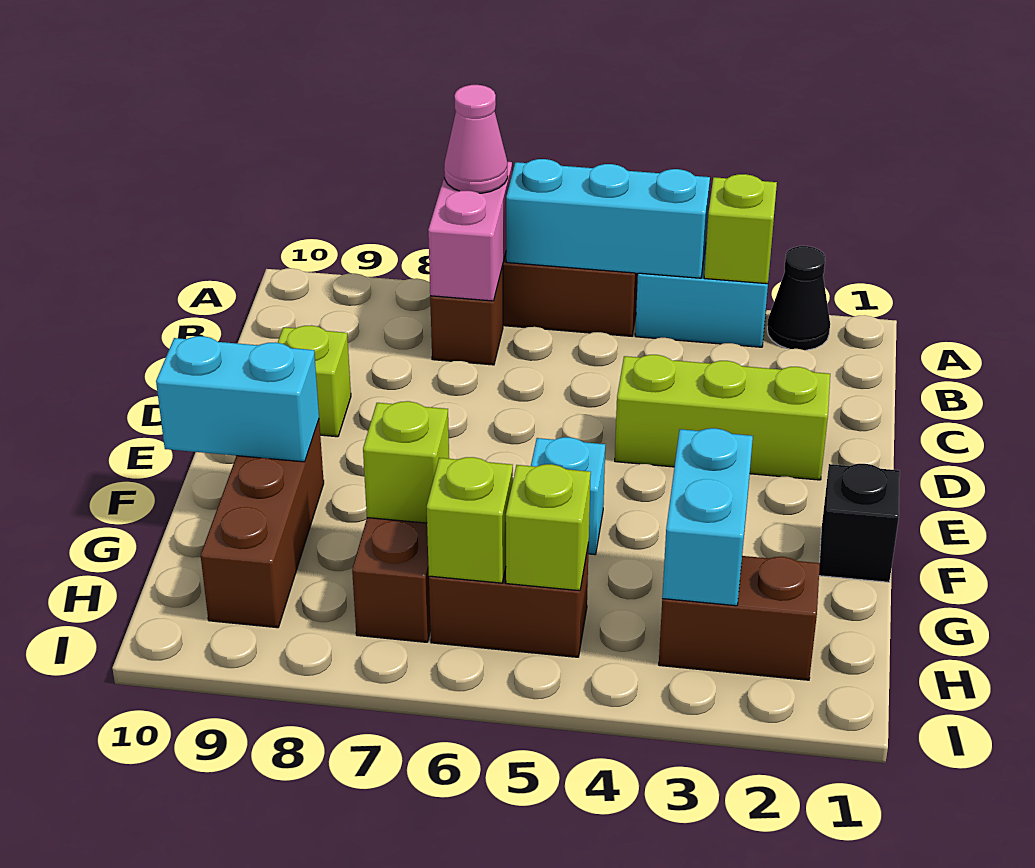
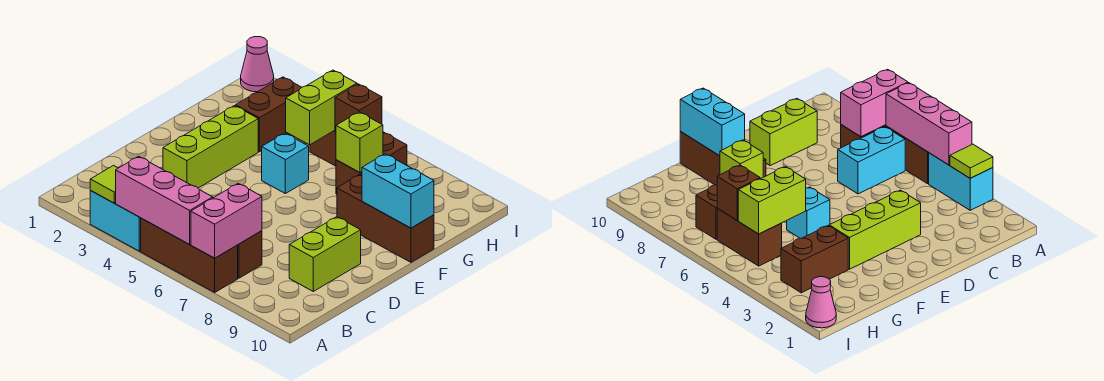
black 1x1 cone [767,246,830,350] -> none
lime 1x1 brick [704,174,777,284] -> lime 1x1 tile [90,166,118,203]
cyan 1x3 brick [506,159,710,278] -> pink 1x3 brick [116,156,213,244]
pink 1x1 cone [444,85,508,193] -> pink 1x1 cone moved to [241,37,274,92]
lime 1x3 brick [615,355,830,480] -> lime 1x3 brick turned to [163,106,258,188]
lime 1x1 brick [278,325,351,437] -> lime 1x2 brick [289,217,361,291]
black 1x1 brick [819,464,900,582] -> none
brown 1x3 brick [201,420,324,628] -> brown 1x3 brick turned to [337,175,434,262]
cyan 1x2 brick [662,428,753,606] -> cyan 1x2 brick moved to [838,127,905,194]
brown 1x2 brick [659,556,820,680] -> brown 1x2 brick turned to [236,77,302,152]
lime 1x1 brick [506,464,591,591] -> lime 1x2 brick [286,70,357,145]
lime 1x1 brick [427,457,513,583] -> brown 1x1 brick [335,84,382,132]

